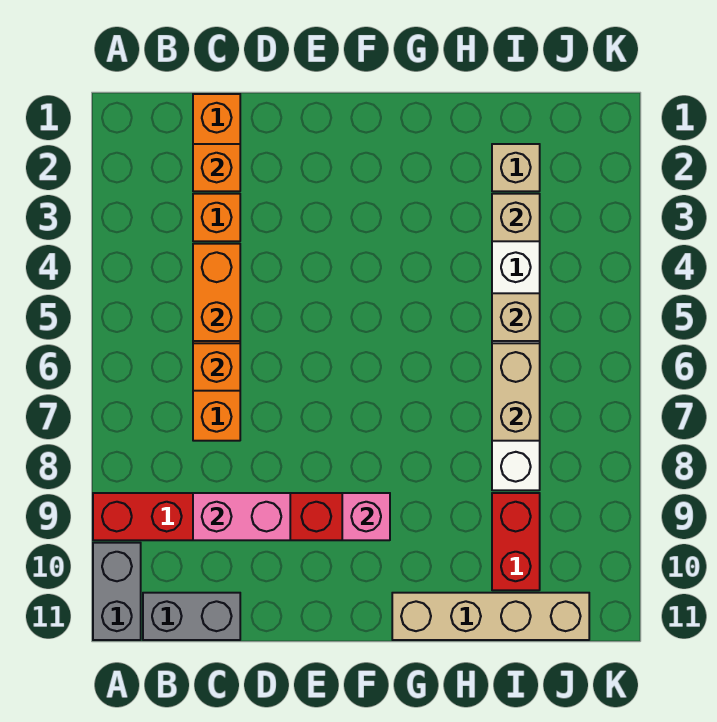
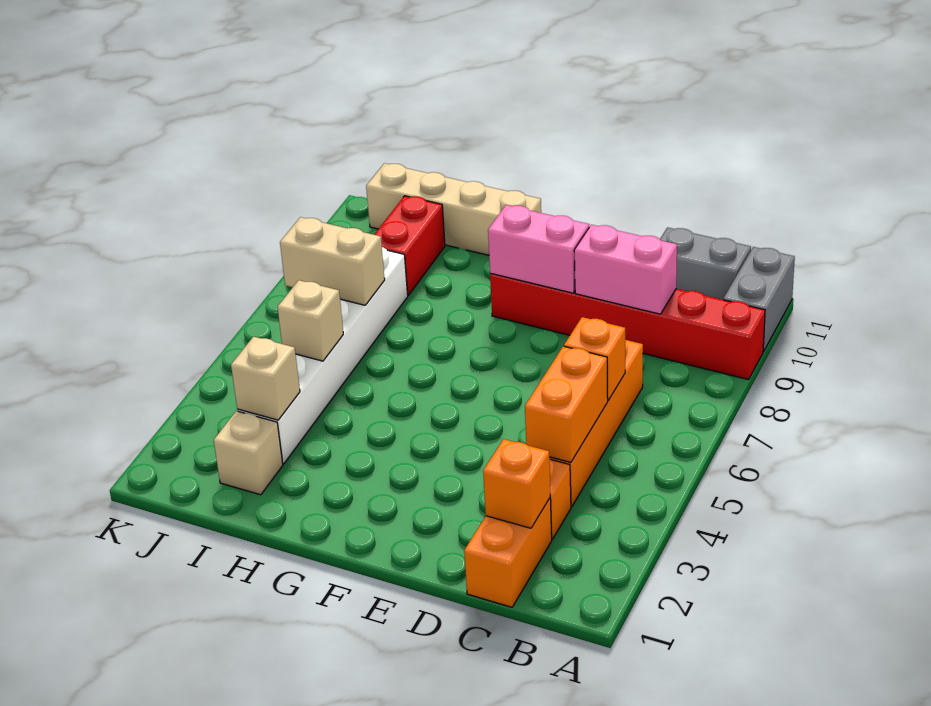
pink 1x1 brick [342,493,390,540] -> pink 1x2 brick [488,205,589,293]
tan 1x2 brick [492,343,540,441] -> tan 1x2 brick turned to [280,217,385,305]

